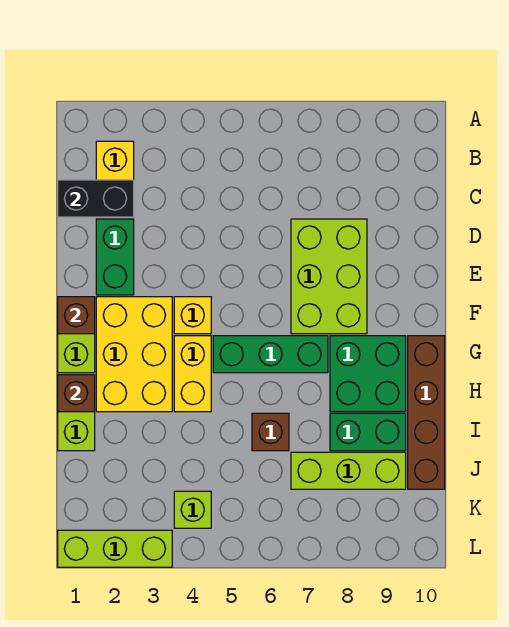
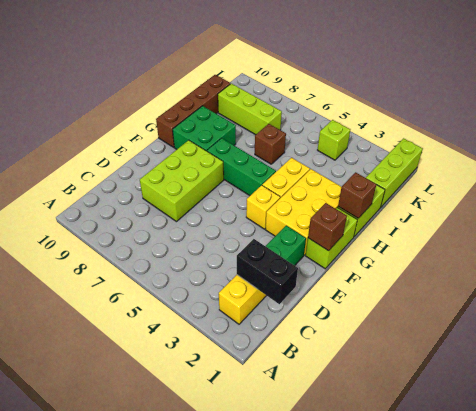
green 1x2 brick [330,413,406,451] -> none
lime 1x3 brick [58,530,172,567] -> lime 1x3 brick turned to [366,138,423,207]

